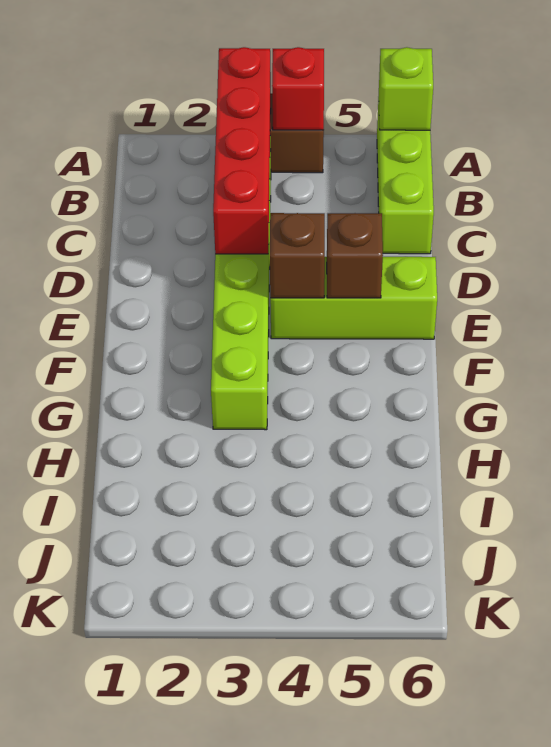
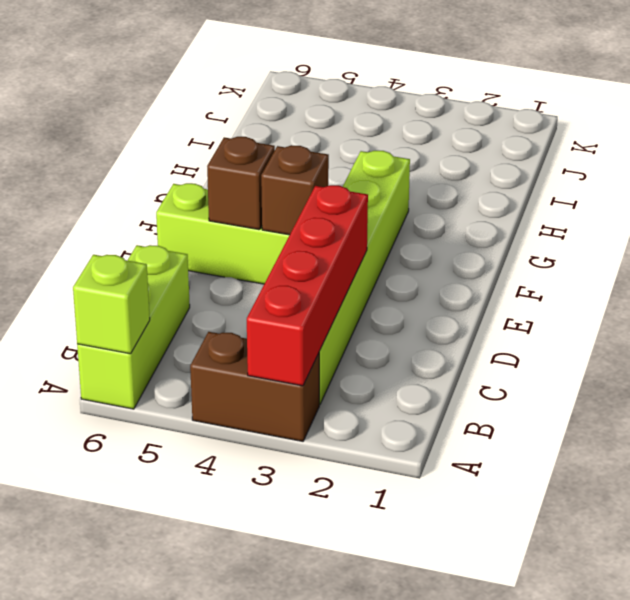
red 1x1 brick [272,47,324,130] -> none

